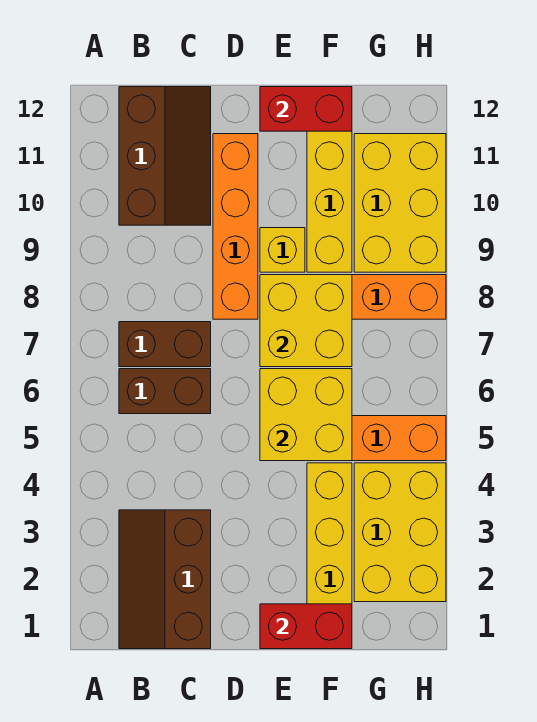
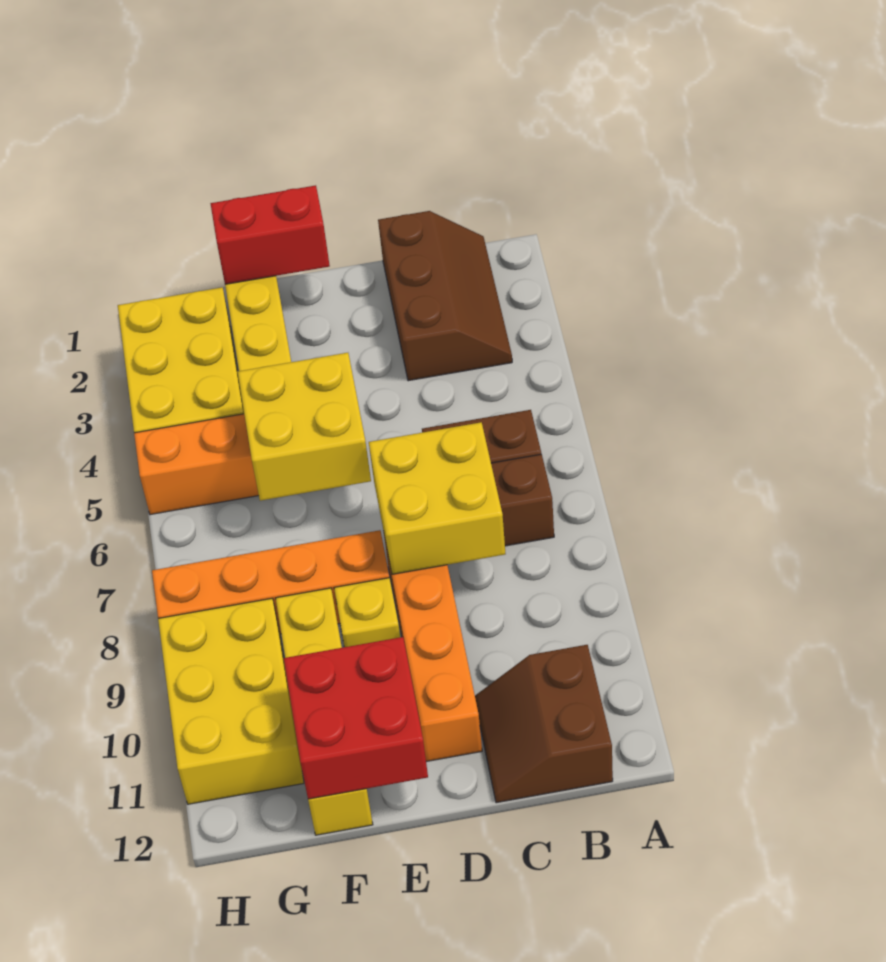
brown 2x3 slope [119,87,211,225] -> brown 2x2 slope [475,645,613,803]
yellow 2x2 brick [260,275,352,367] -> yellow 2x2 brick moved to [369,422,506,574]
red 1x2 brick [260,87,352,131] -> red 2x2 brick [284,637,428,799]

